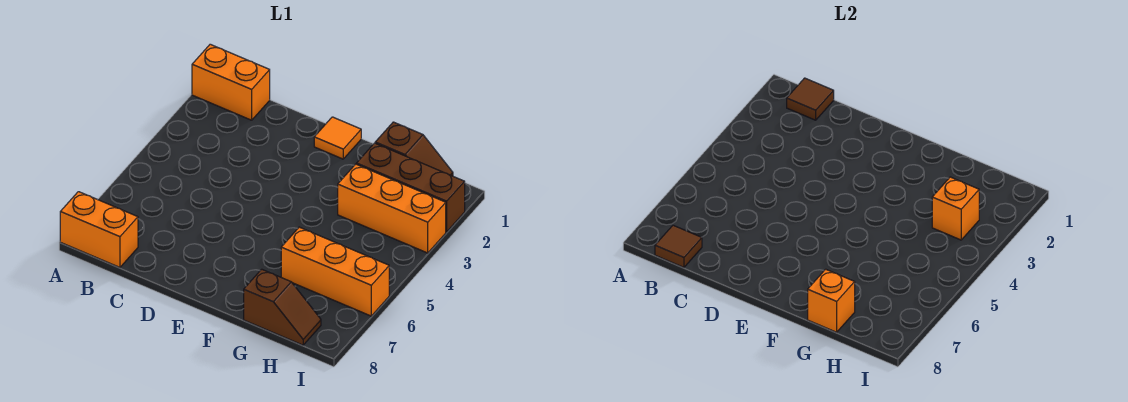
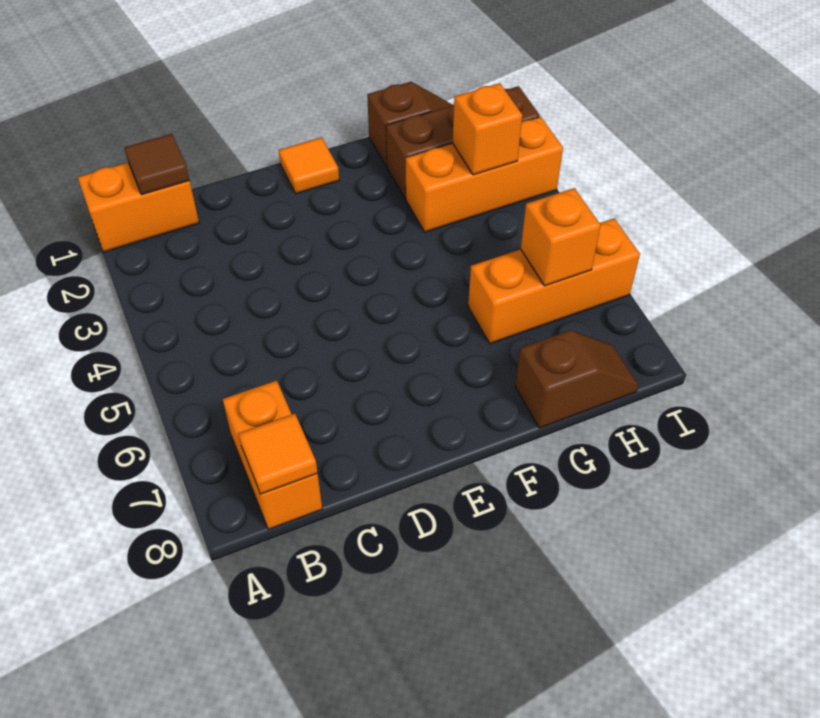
orange 1x2 brick [60,192,138,267] -> orange 1x2 brick turned to [223,381,322,529]
brown 1x1 tile [655,225,702,267] -> orange 1x1 tile [239,414,317,494]
orange 1x1 brick [808,269,855,332] -> orange 1x1 brick moved to [521,188,601,286]

